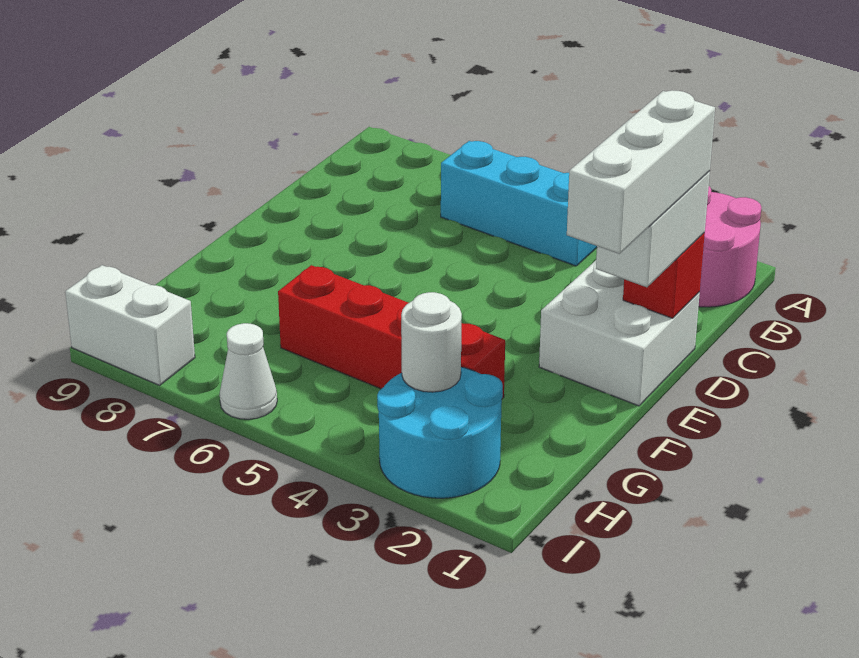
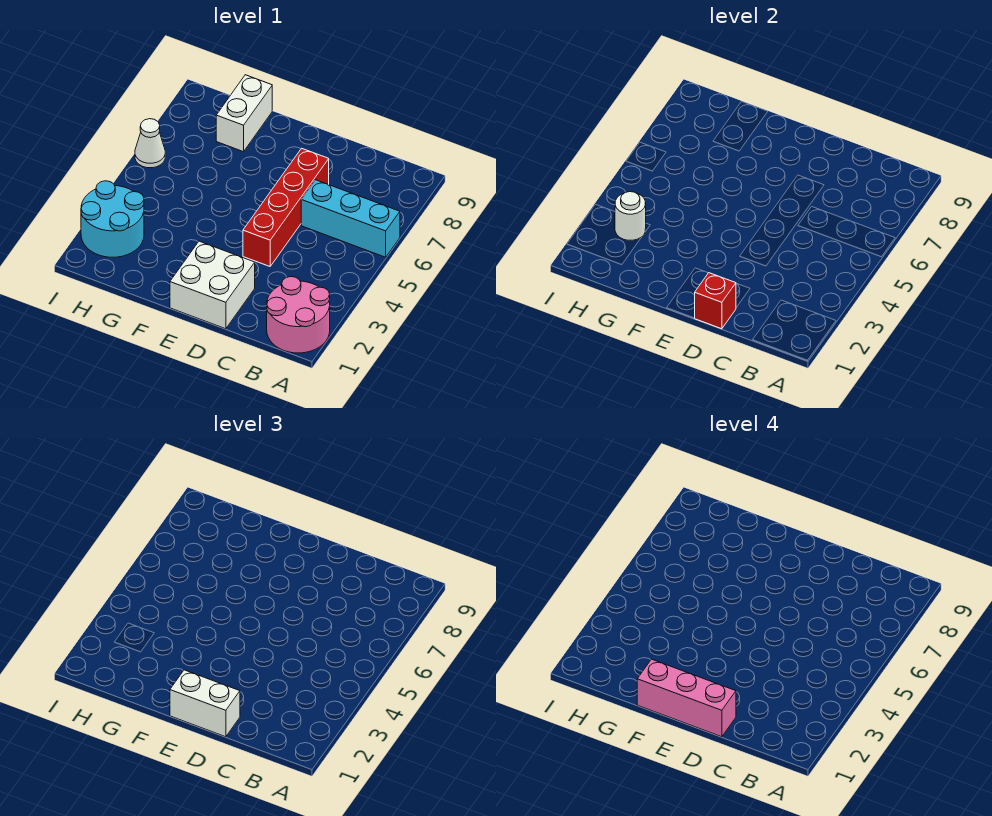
cyan 1x3 brick [441,141,597,266] -> cyan 1x3 brick turned to [301,180,400,257]
white 1x3 brick [567,90,715,254] -> pink 1x3 brick [637,659,736,737]
red 1x4 brick [278,265,505,399] -> red 1x4 brick moved to [243,148,329,266]
white 1x2 brick [65,265,195,385] -> white 1x2 brick moved to [216,75,272,152]

